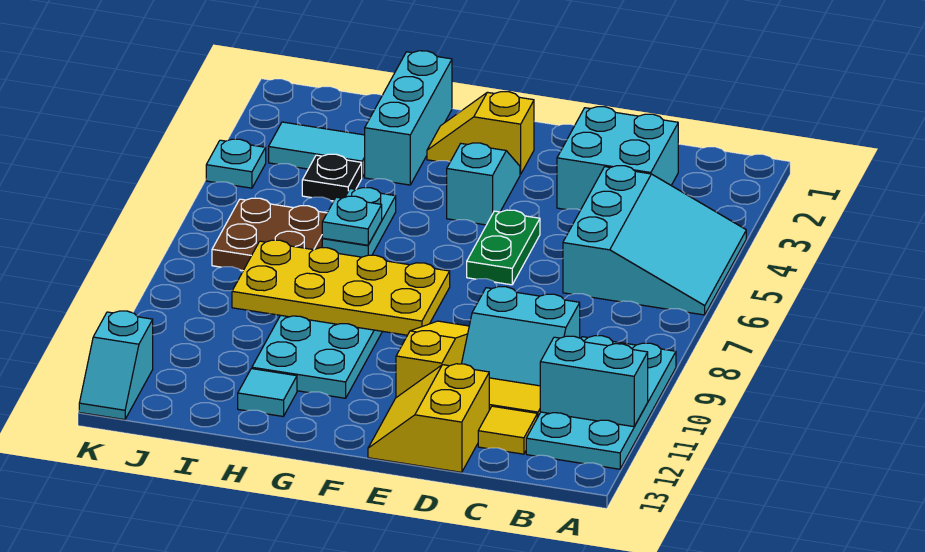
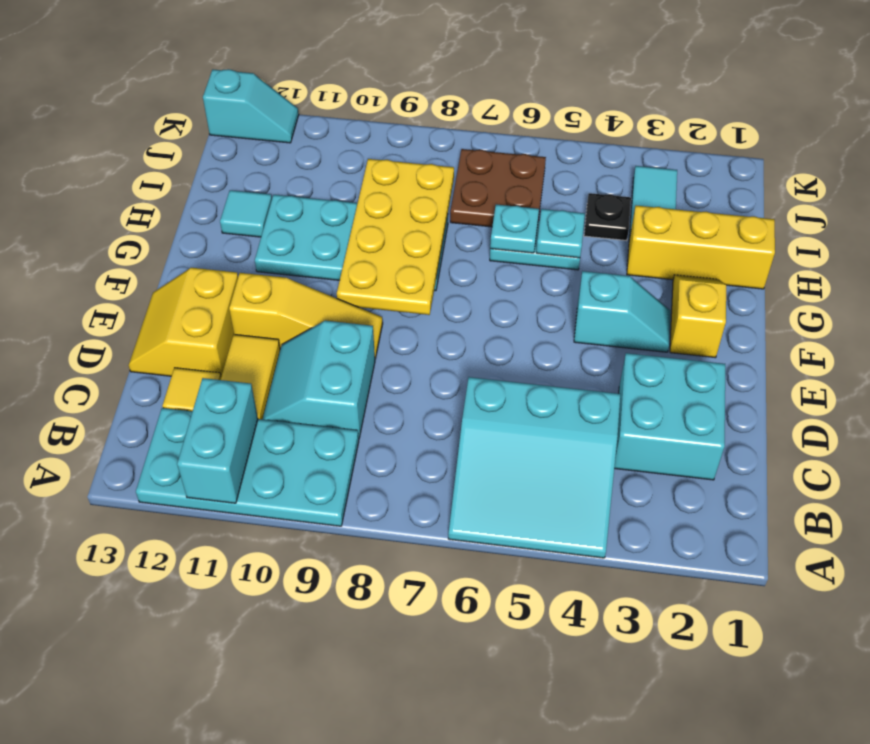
yellow 2x2 slope [368,364,489,472] -> yellow 2x2 slope turned to [129,268,238,376]
green 1x2 plate [467,210,540,285] -> none
cyan 1x3 brick [365,51,452,185] -> yellow 1x3 brick [627,206,775,289]
cyan 1x1 plate [206,139,266,188] -> cyan 1x1 plate moved to [536,209,585,258]
cyan 1x2 slope [79,311,153,420] -> cyan 1x2 slope turned to [203,69,299,143]

